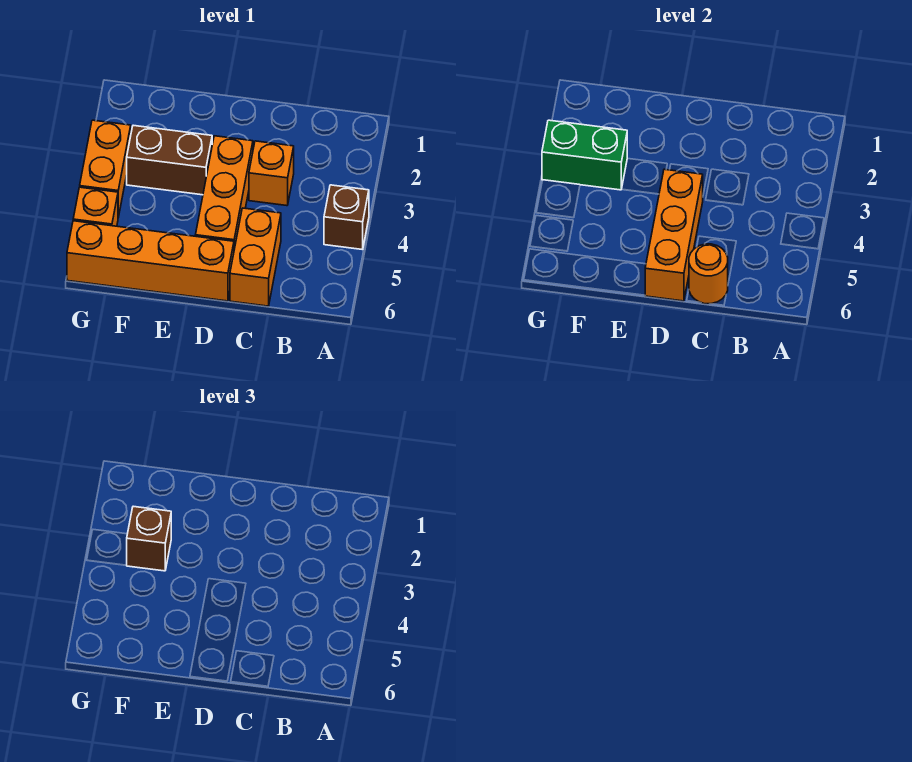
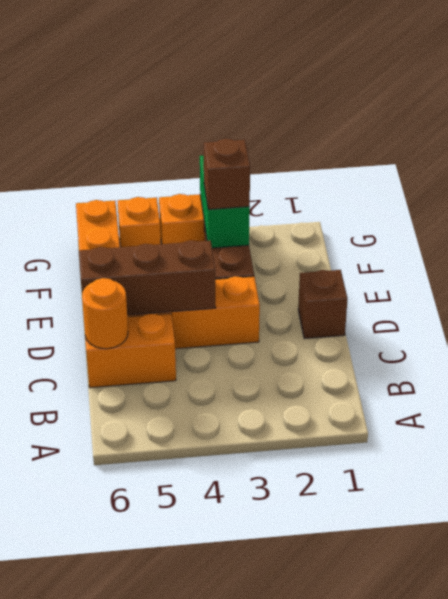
brown 1x1 brick [324,185,369,250] -> brown 1x1 brick moved to [298,270,348,339]
orange 1x1 brick [249,141,294,206] -> none
orange 1x3 brick [645,169,703,301] -> brown 1x3 brick [79,240,216,315]

